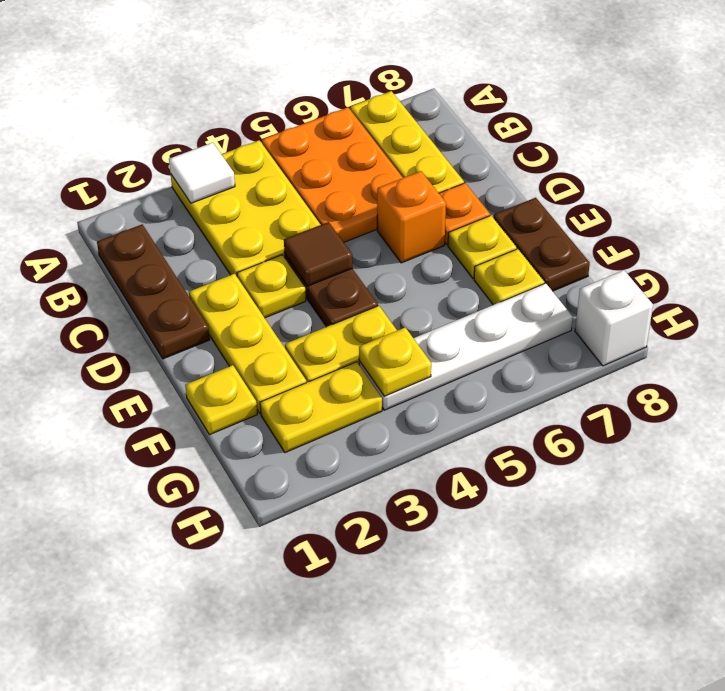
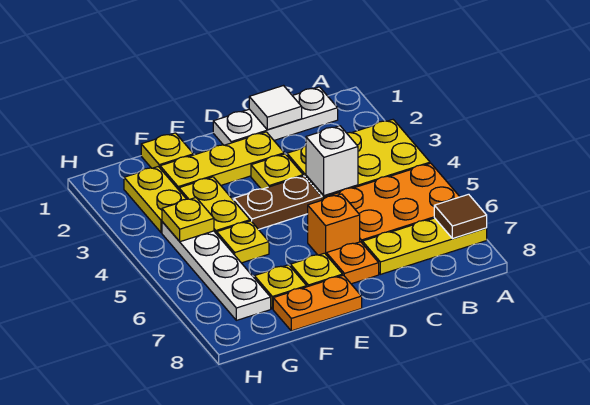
white 1x1 tile [169,143,235,203] -> white 1x1 tile moved to [249,86,302,130]
brown 1x3 plate [97,224,210,359] -> white 1x3 plate [213,87,338,145]
brown 1x1 tile [284,222,352,286] -> brown 1x1 tile moved to [434,194,487,239]
brown 1x2 plate [493,198,590,291] -> orange 1x2 plate [273,275,362,331]
none -> yellow 1x1 plate [217,221,269,263]
white 1x1 brick [575,270,653,366] -> white 1x1 brick moved to [306,126,358,196]

